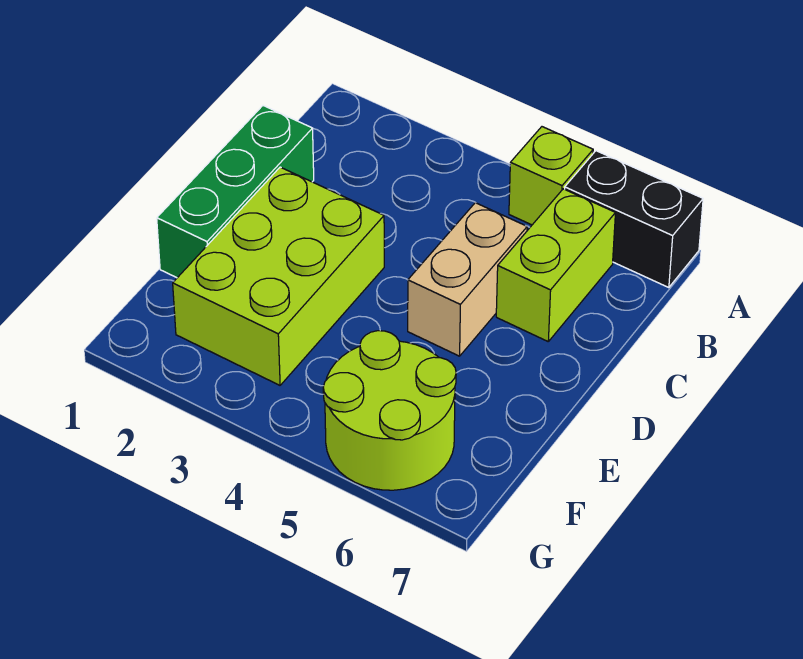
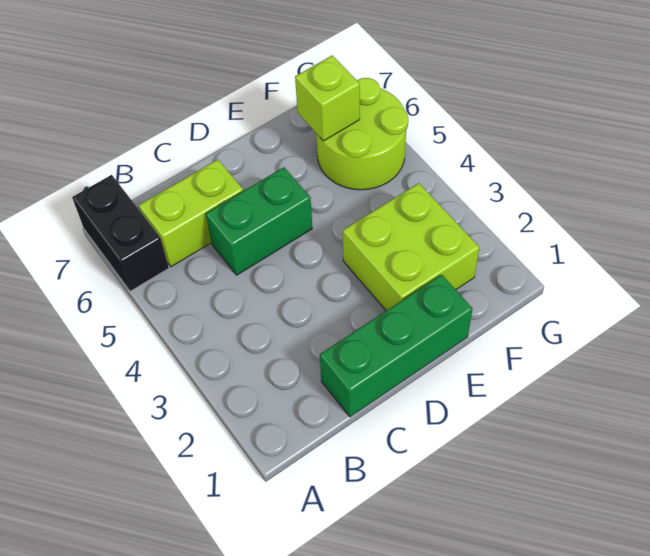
lime 1x1 brick [509,127,593,225] -> lime 1x1 brick moved to [295,55,360,141]
tan 1x2 brick [408,203,527,356] -> green 1x2 brick [206,167,312,275]
lime 2x3 brick [173,167,384,385] -> lime 2x2 brick [343,183,479,311]

